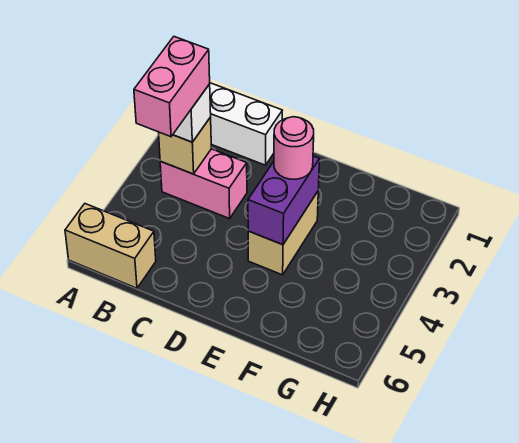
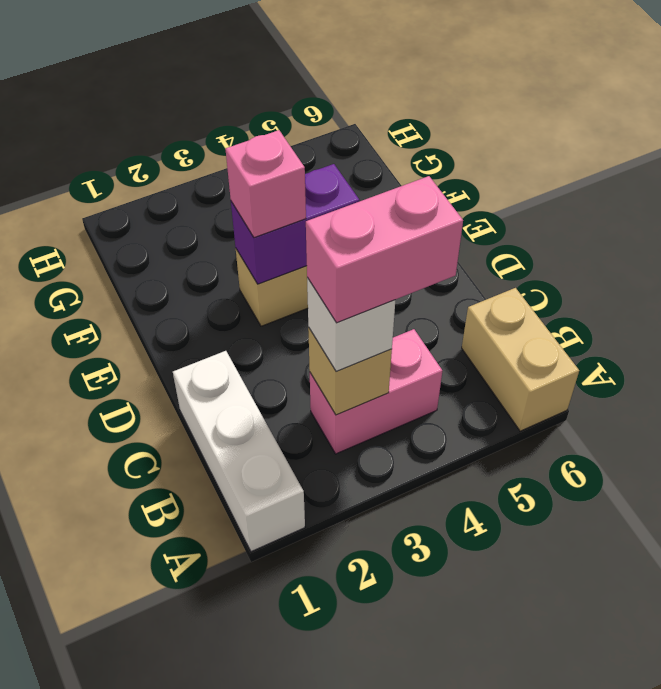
pink 1x2 brick [160,149,247,219] -> pink 1x2 brick turned to [310,329,442,454]
pink 1x1 round brick [274,117,314,179] -> pink 1x1 brick [225,130,306,238]

